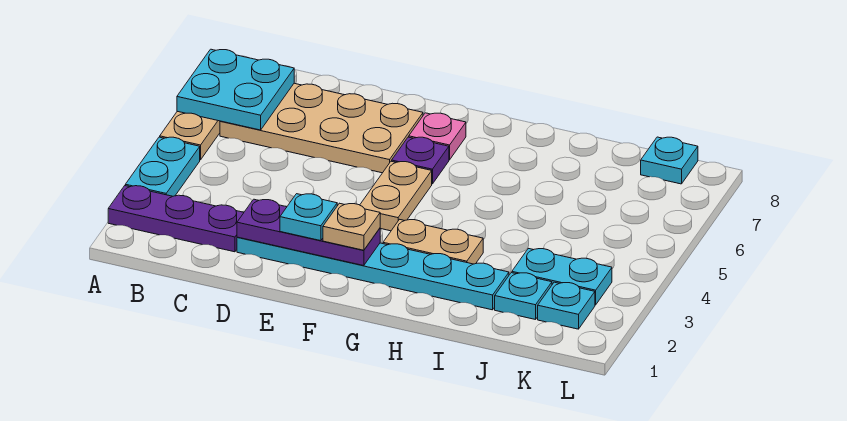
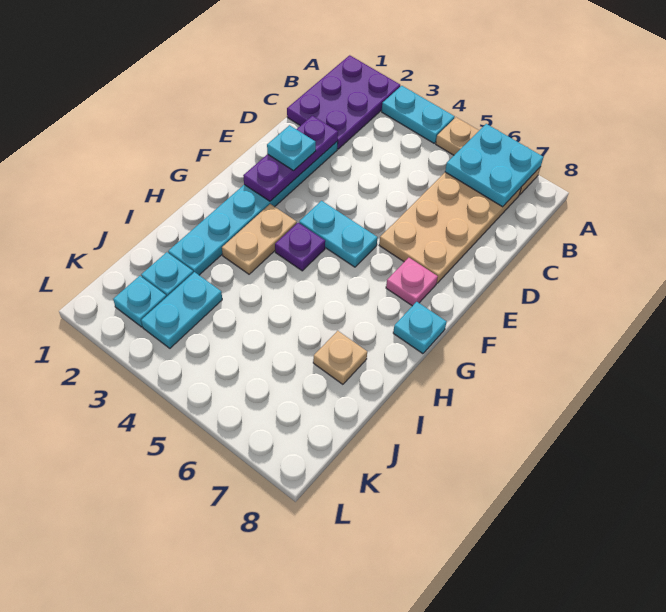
purple 1x3 plate [108,186,244,252] -> purple 2x3 plate [287,55,400,149]
tan 1x1 plate [323,203,380,250] -> tan 1x1 plate moved to [313,331,367,384]
tan 1x2 plate [360,161,432,231] -> cyan 1x2 plate [299,201,378,267]
purple 1x1 plate [392,137,449,184] -> purple 1x1 plate moved to [275,223,325,271]
cyan 1x1 plate [641,137,698,184] -> cyan 1x1 plate moved to [393,302,447,354]

